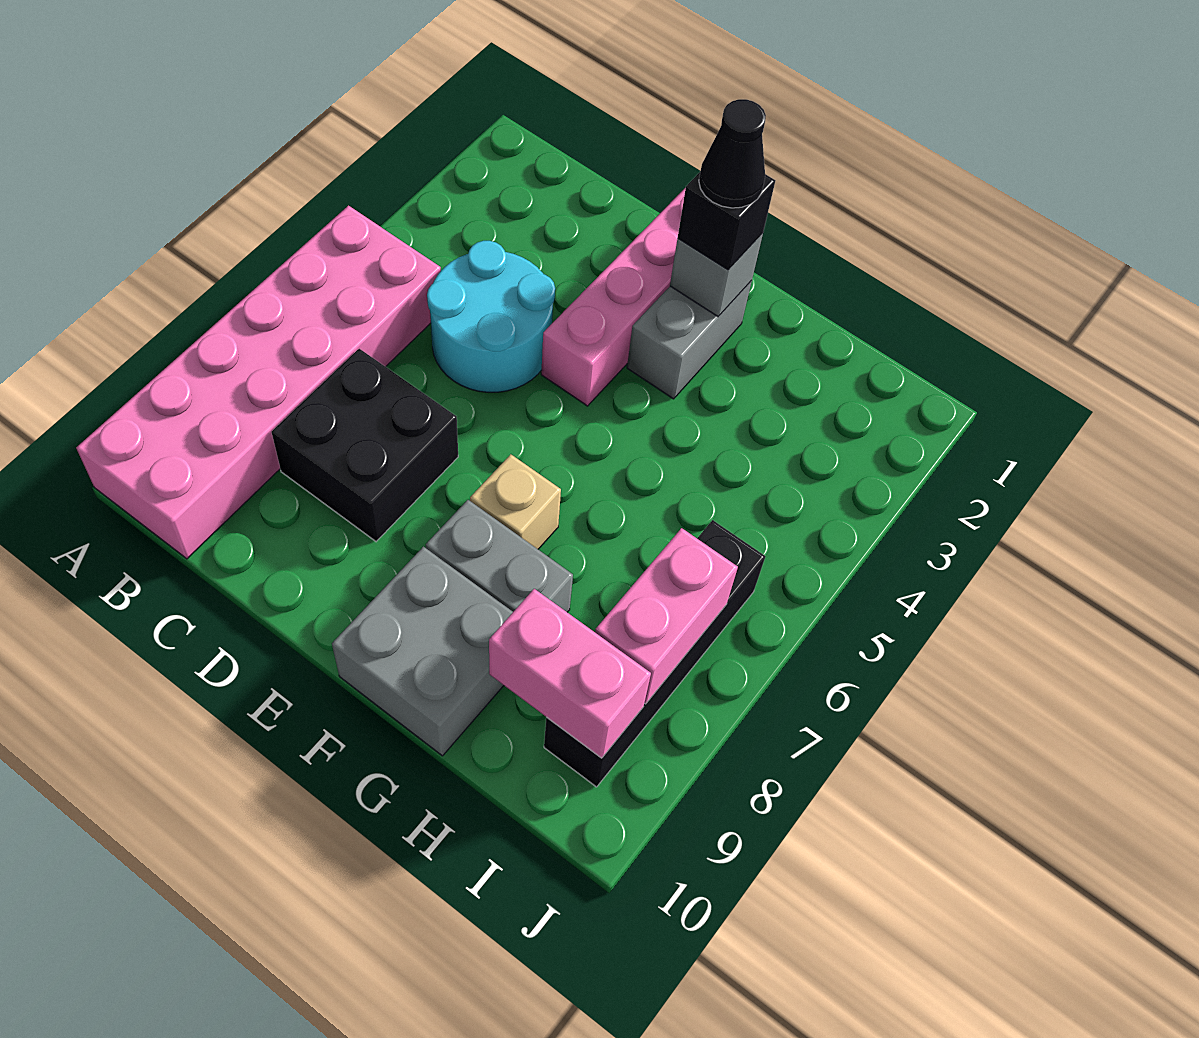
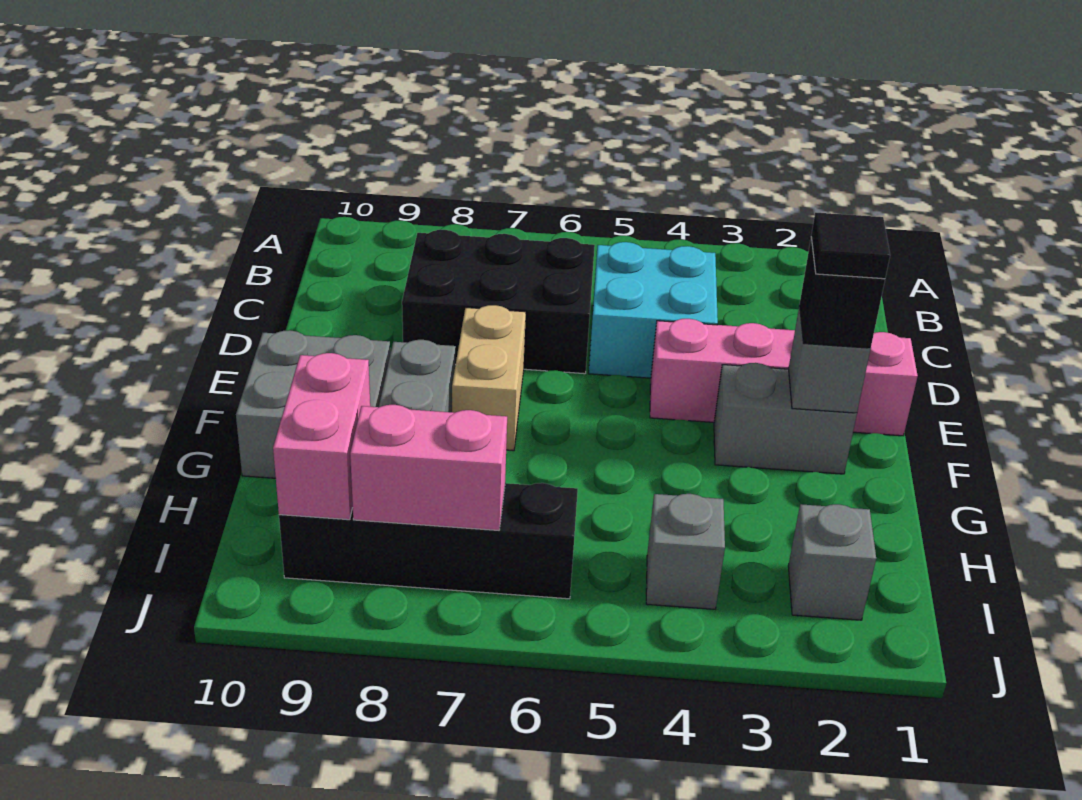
pink 2x6 brick [76,206,441,559] -> none
cyan 2x2 round brick [427,241,555,392] -> cyan 2x2 brick [589,242,718,378]
black 2x2 brick [272,349,458,542] -> black 2x3 brick [402,230,595,374]
black 1x1 cone [699,99,766,208] -> black 1x1 tile [811,213,890,279]
tan 1x1 brick [470,454,561,549] -> tan 1x2 brick [452,305,526,451]
none -> grey 1x1 brick [788,504,876,620]
none -> grey 1x1 brick [646,494,725,609]

